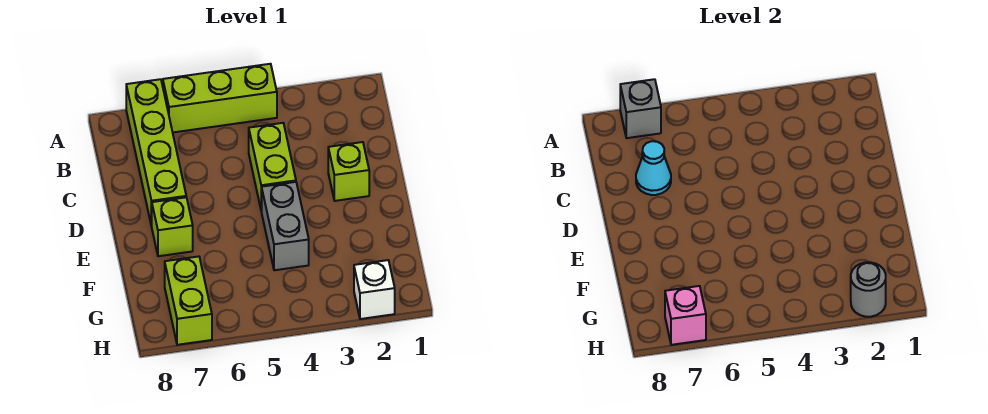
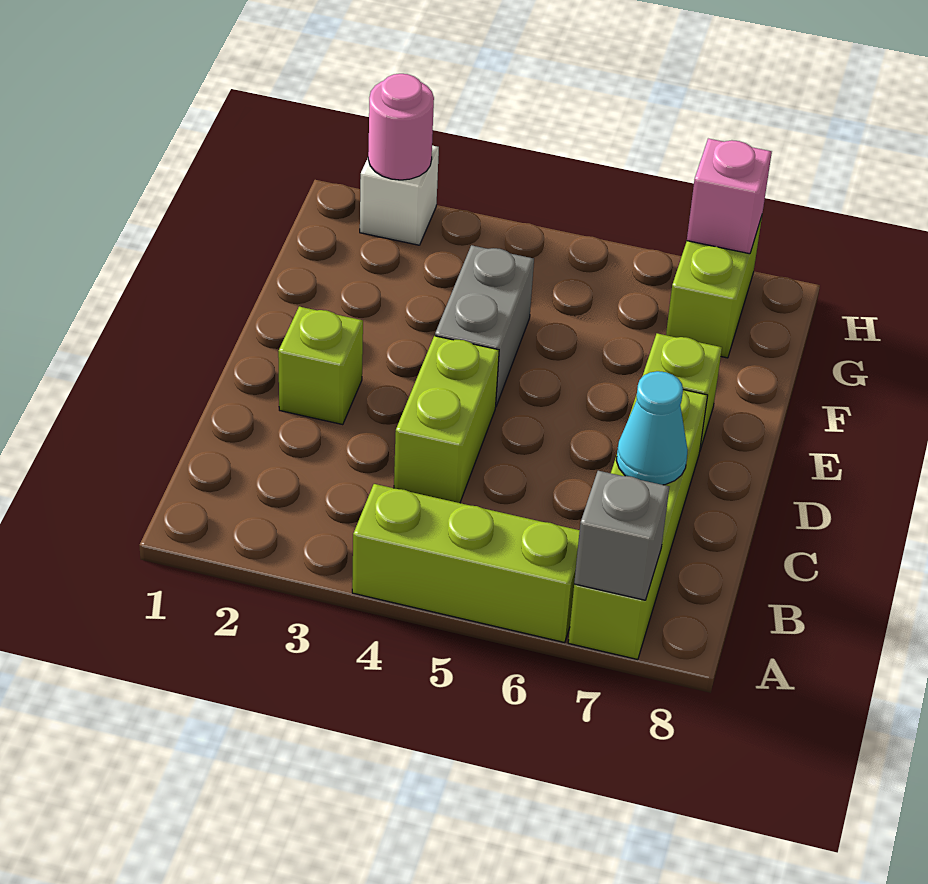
grey 1x1 round brick [851,262,886,317] -> pink 1x1 round brick [368,74,434,180]

